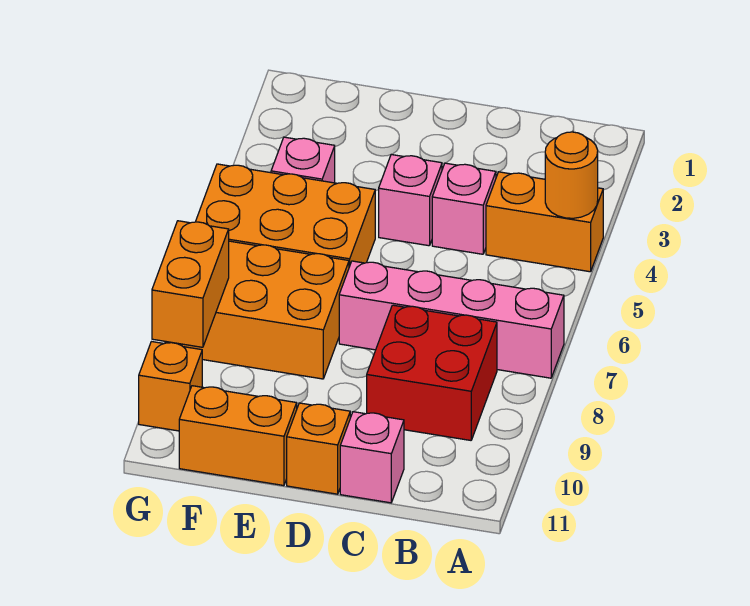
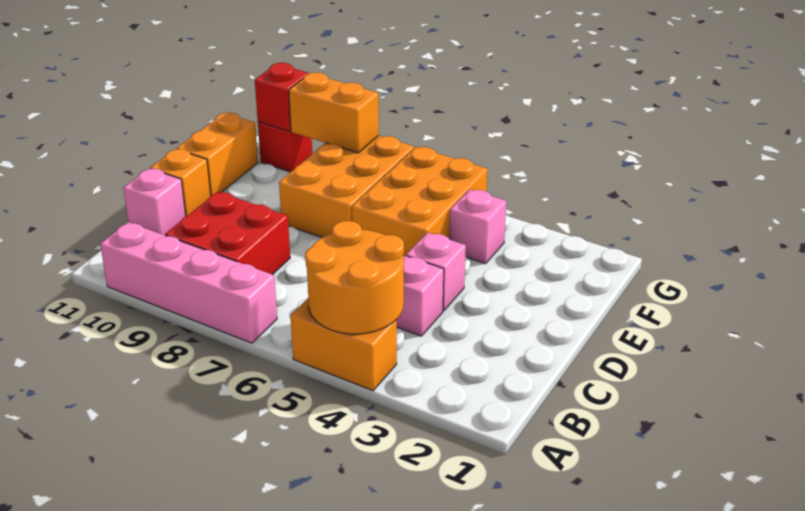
orange 1x2 brick [486,172,603,272] -> orange 1x2 brick turned to [290,299,397,391]
orange 1x1 round brick [545,132,598,218] -> orange 2x2 round brick [305,221,404,334]
pink 1x4 brick [339,261,564,378] -> pink 1x4 brick turned to [100,222,277,343]
orange 1x1 brick [139,342,202,431] -> red 1x1 brick [258,122,312,172]
none -> red 1x1 brick [255,63,309,131]

